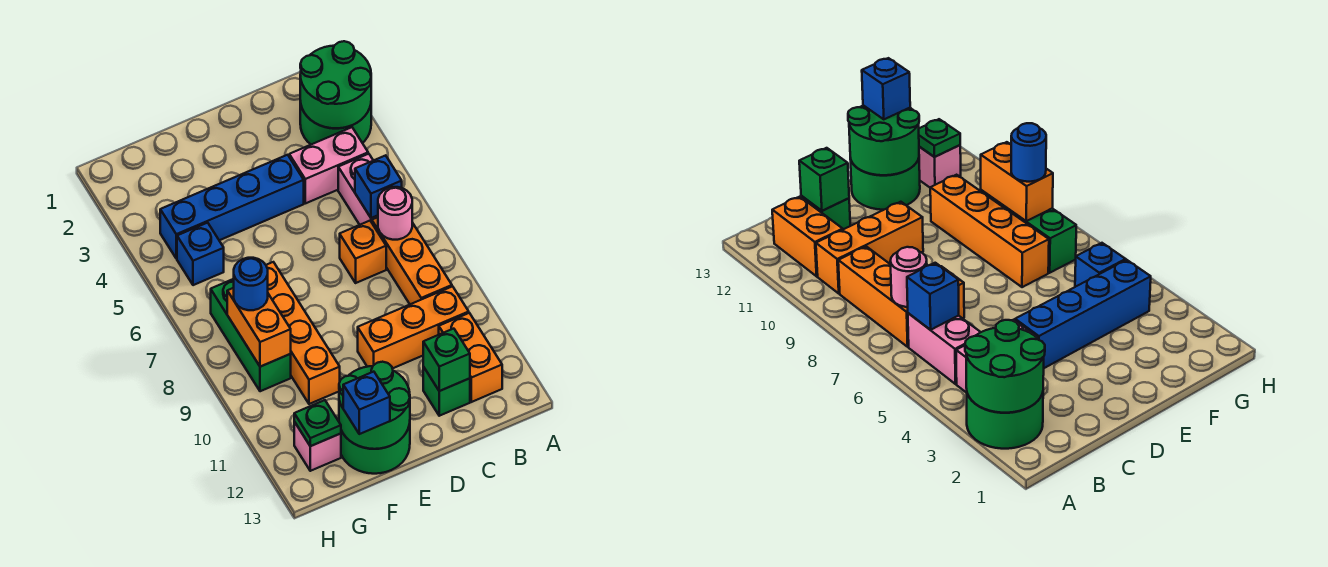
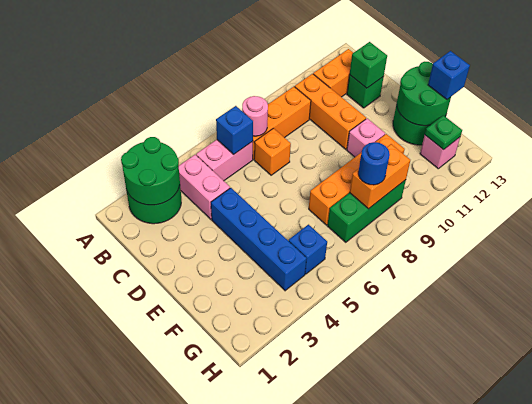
none -> pink 1x1 brick [347,118,385,157]

